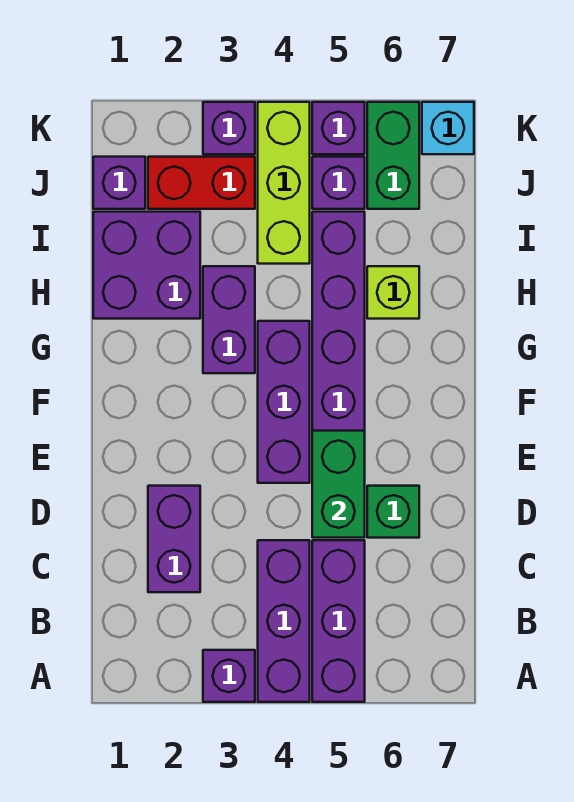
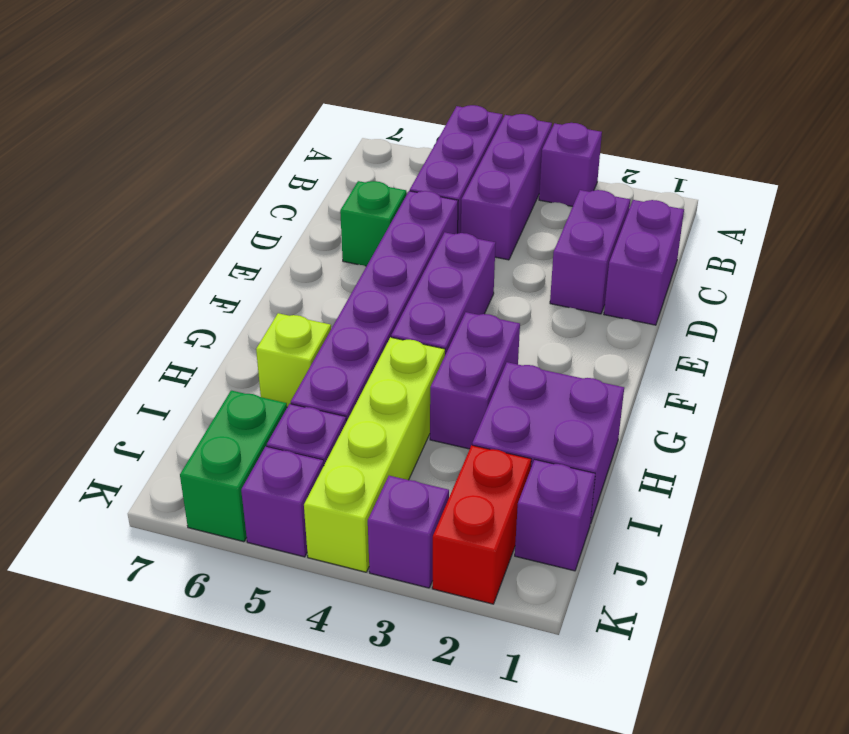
none -> purple 1x2 brick [604,200,684,325]
green 1x2 brick [312,431,365,538] -> none
lime 1x3 brick [258,102,310,264] -> lime 1x4 brick [304,337,445,572]
red 1x2 brick [148,157,255,209] -> red 1x2 brick turned to [432,445,531,604]
cyan 1x1 brick [422,102,474,154] -> none

